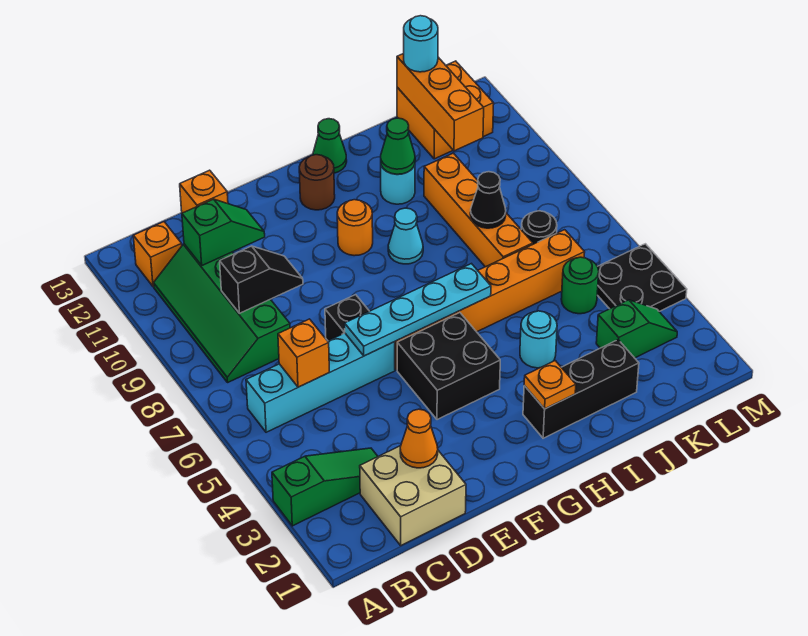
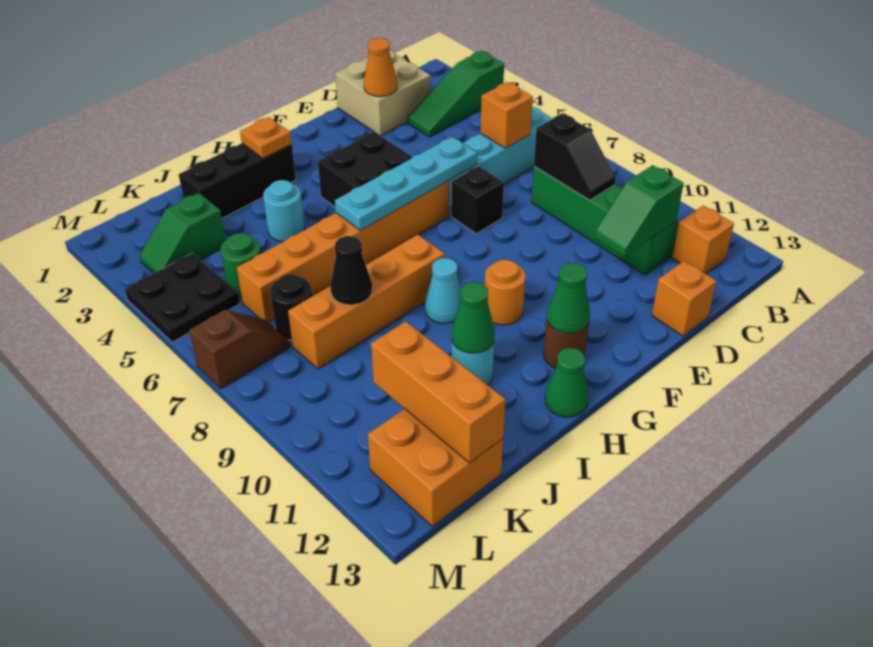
black 1x2 slope [220,246,303,313] -> black 1x2 slope turned to [534,114,616,200]
none -> green 1x1 cone [547,263,590,333]
orange 1x4 brick [424,153,533,267] -> orange 1x4 brick turned to [288,235,445,369]
cyan 1x1 round brick [404,16,438,72] -> none
none -> brown 1x2 slope [189,310,290,389]

